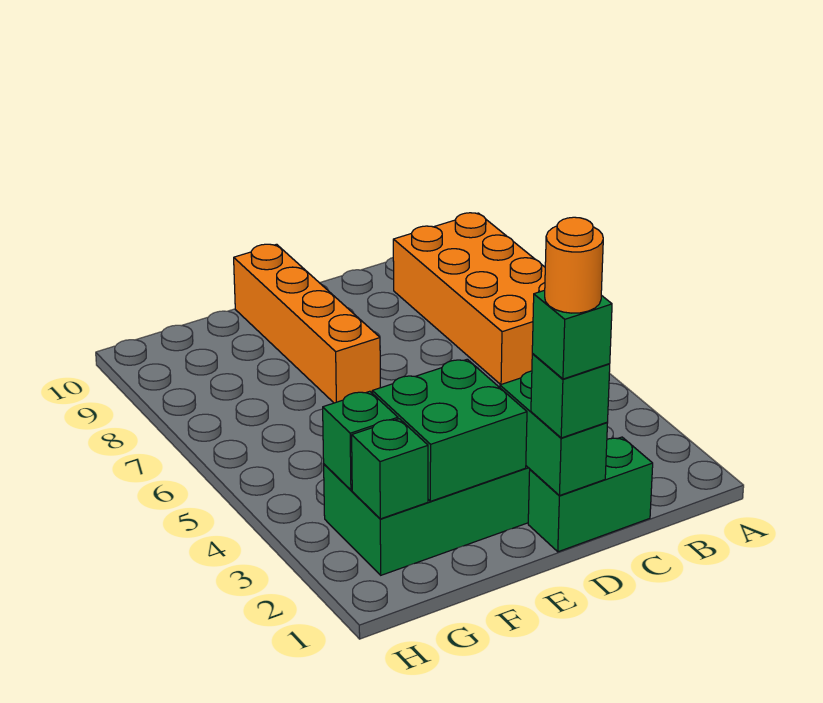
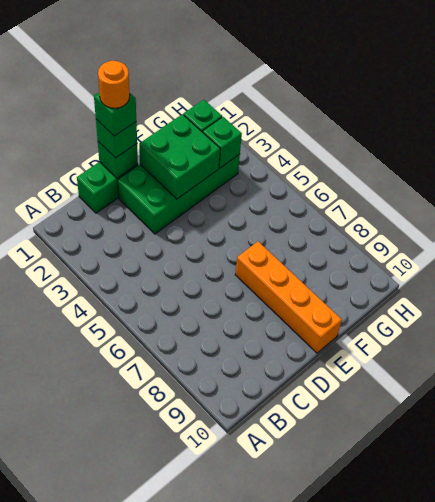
orange 2x4 brick [393,213,545,385] -> none
green 1x2 brick [500,371,607,496] -> green 1x1 brick [98,142,138,178]

